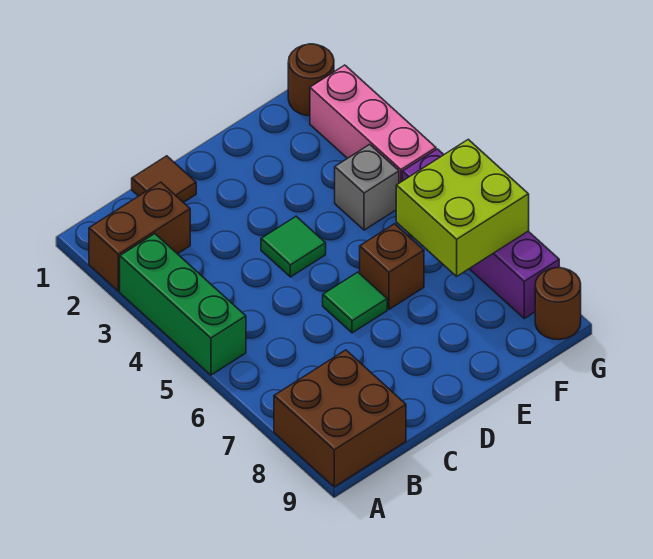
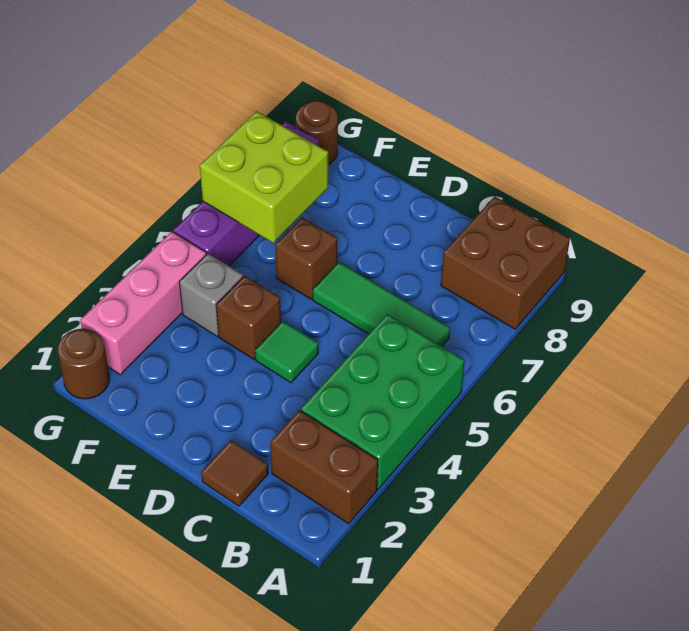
green 1x3 brick [120,234,246,375] -> green 2x3 brick [301,314,465,489]
green 1x1 tile [323,272,387,333] -> green 1x3 tile [313,262,450,346]
none -> brown 1x1 brick [216,276,281,359]

